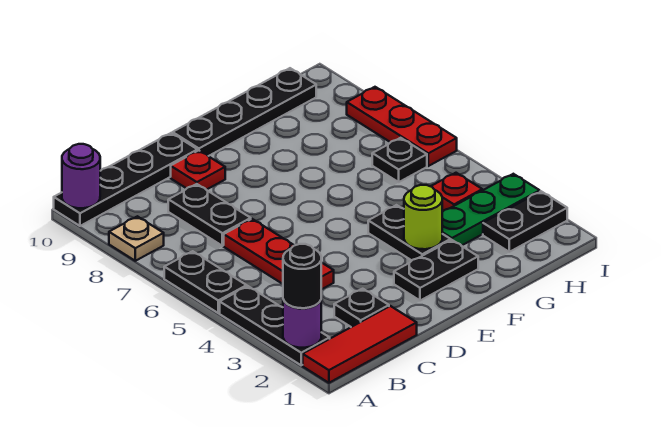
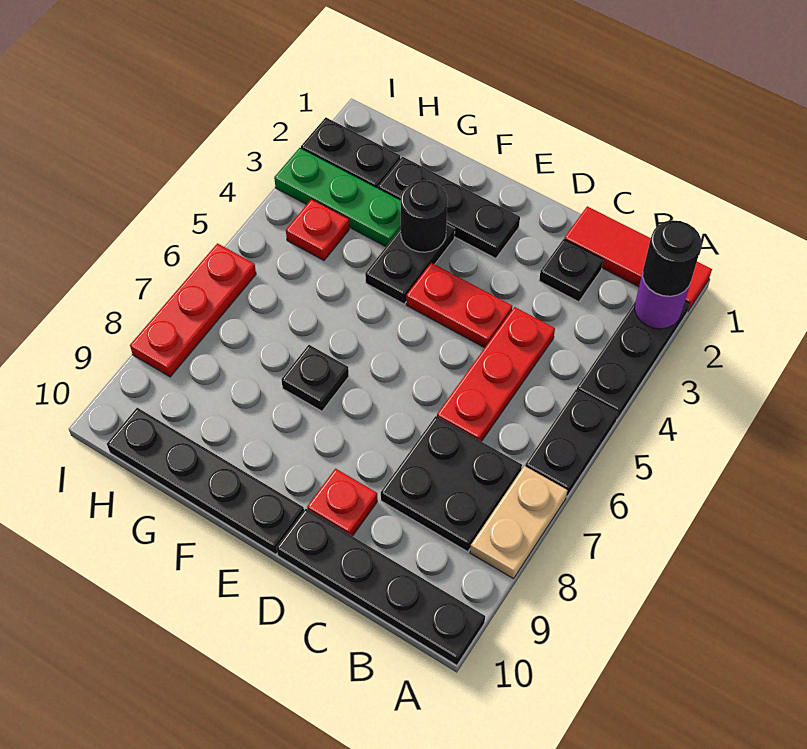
tan 1x1 plate [109,216,164,261] -> tan 1x2 plate [470,466,567,579]
purple 1x1 round brick [62,144,100,208] -> none
black 1x2 plate [168,184,251,246] -> black 2x2 plate [381,416,522,552]
none -> red 1x2 plate [406,263,512,348]
black 1x2 plate [394,240,478,301] -> black 1x3 plate [378,157,520,258]
lime 1x1 round brick [404,185,442,249] -> black 1x1 round brick [401,180,448,252]
black 1x1 plate [372,138,427,182] -> black 1x1 plate moved to [281,345,349,411]

